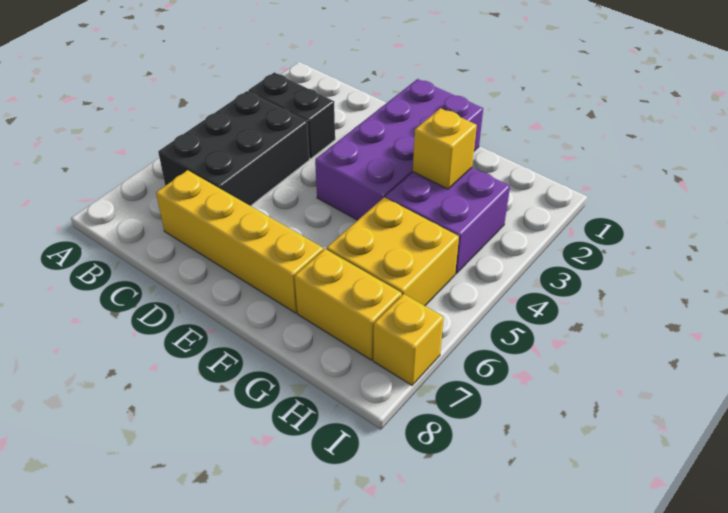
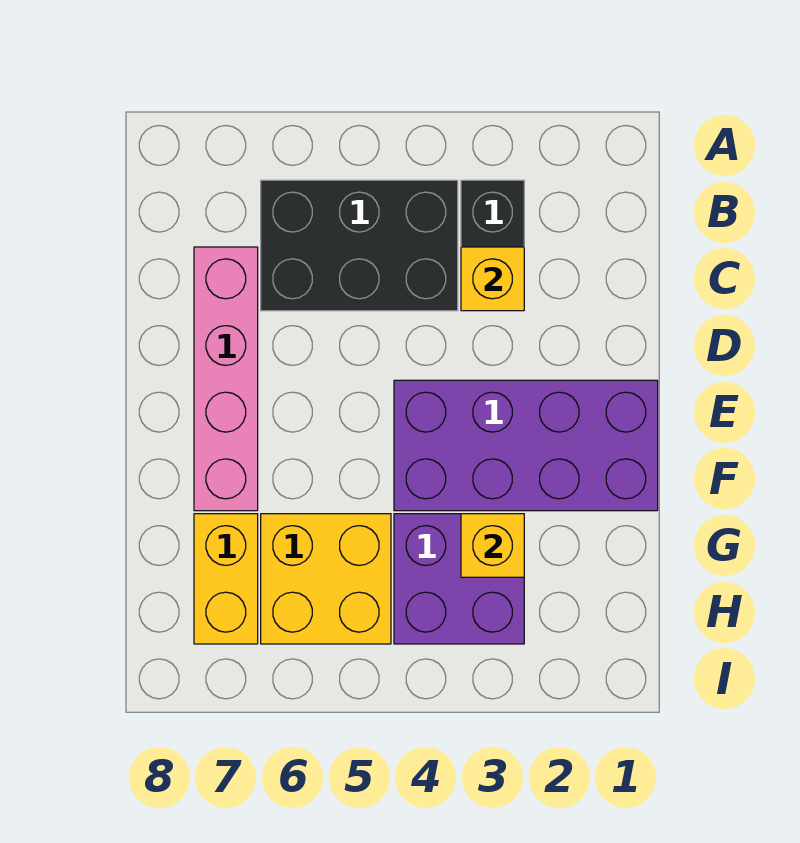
yellow 1x4 brick [156,170,323,313] -> pink 1x4 brick [194,247,258,511]
yellow 1x1 brick [373,294,444,385] -> yellow 1x1 brick moved to [461,247,524,311]

